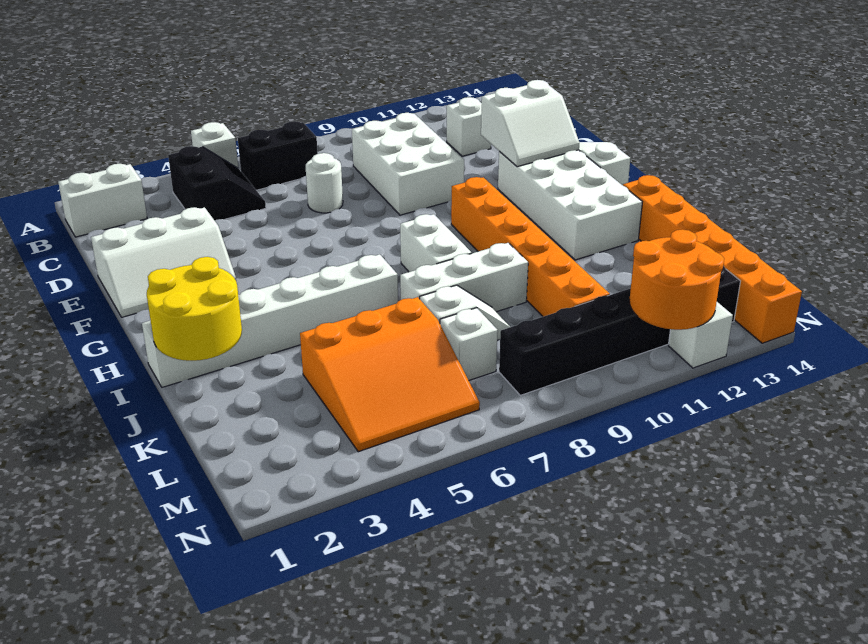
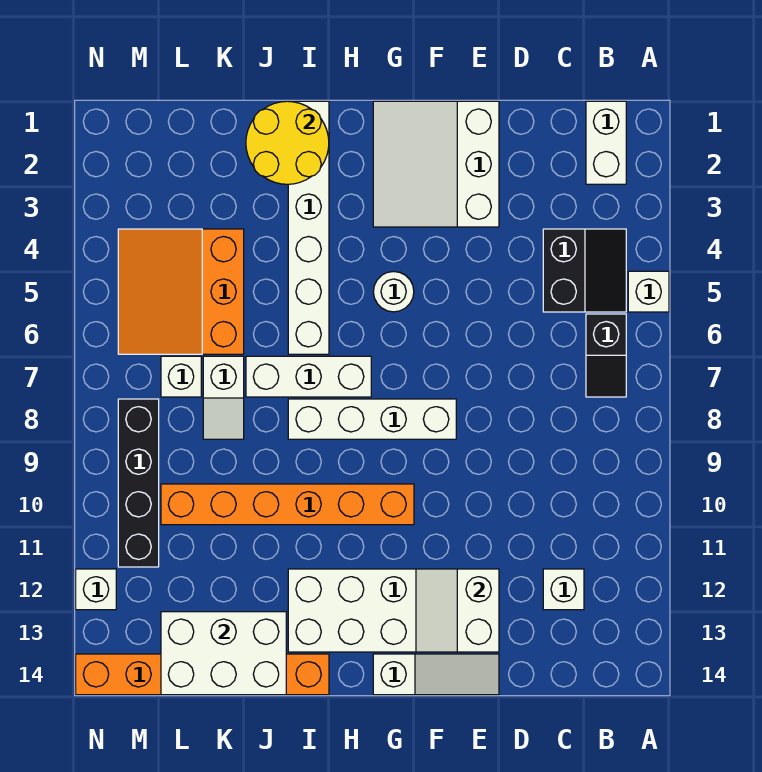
black 2x2 slope [168,146,266,221] -> black 2x2 slope turned to [543,229,626,312]
black 1x2 brick [238,121,318,190] -> black 1x2 slope [586,314,626,397]
white 2x3 brick [352,113,464,215] -> white 2x3 brick moved to [161,612,286,695]
white 1x1 round brick [306,153,343,213] -> white 1x1 round brick moved to [373,272,414,312]
white 2x3 slope [91,207,236,317] -> white 3x3 slope [373,101,499,227]
white 1x2 brick [400,214,472,272] -> white 1x4 brick [288,399,456,439]
white 1x3 brick [400,243,528,312] -> white 1x3 brick turned to [246,356,371,397]
black 1x6 brick [499,266,740,395] -> black 1x4 brick [118,399,159,567]
orange 2x2 round brick [629,229,724,330] -> none

